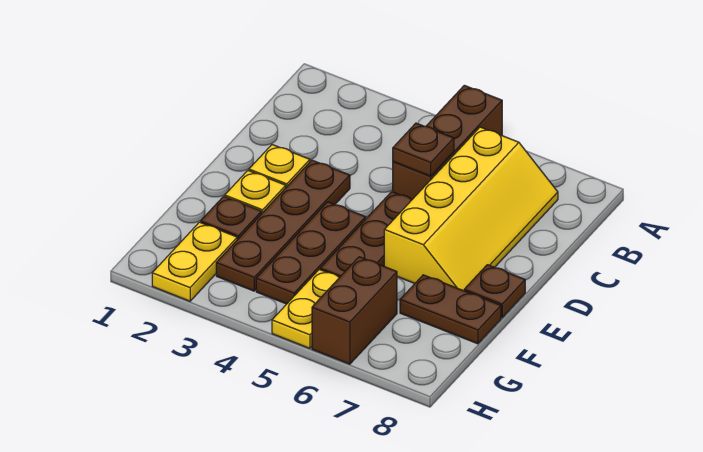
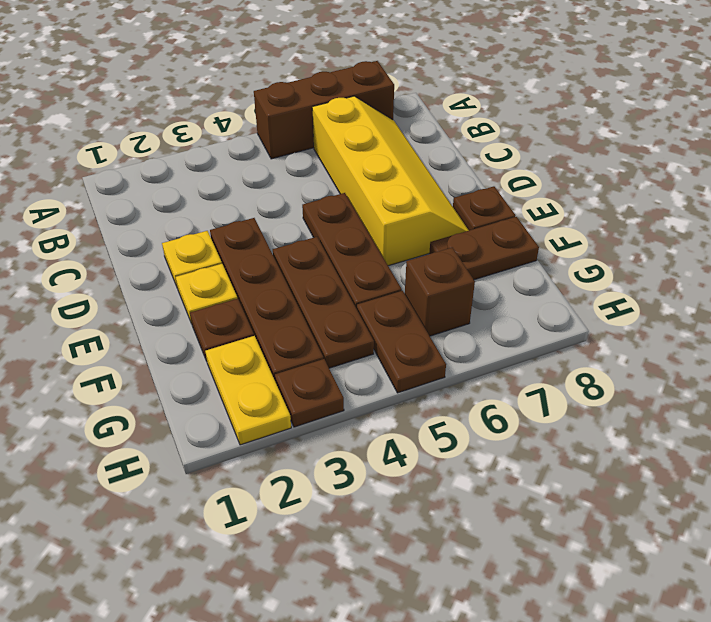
brown 1x3 brick [393,85,502,199] -> brown 1x3 brick turned to [254,61,394,159]
brown 1x1 plate [393,123,454,176] -> brown 1x1 plate moved to [275,359,344,427]
yellow 1x2 plate [272,269,340,348] -> brown 1x2 plate [357,291,446,393]
brown 1x2 brick [312,257,397,364] -> brown 1x1 brick [405,248,475,336]

